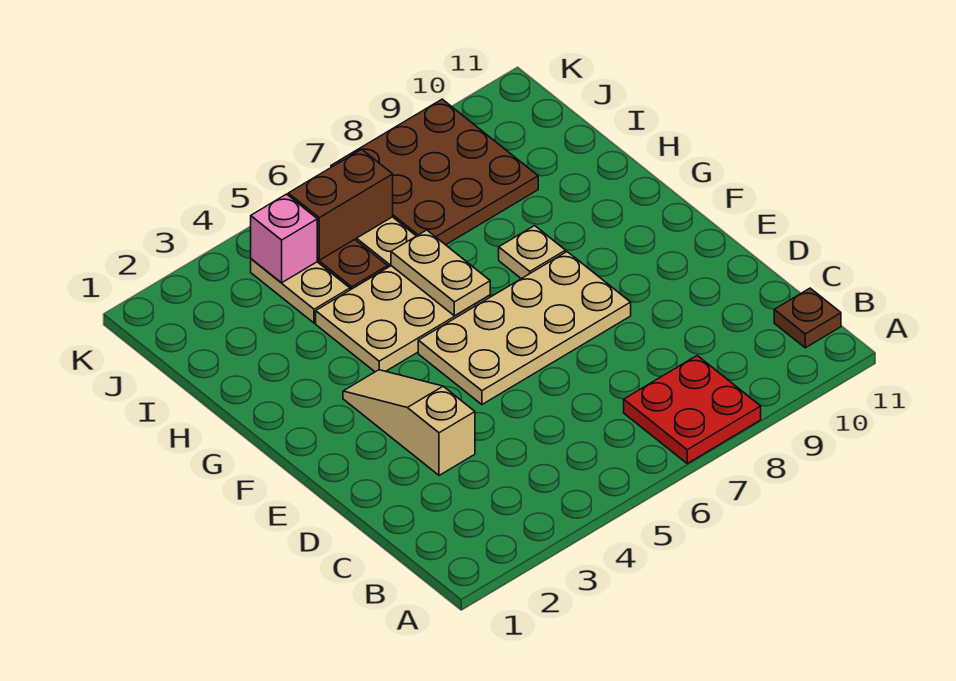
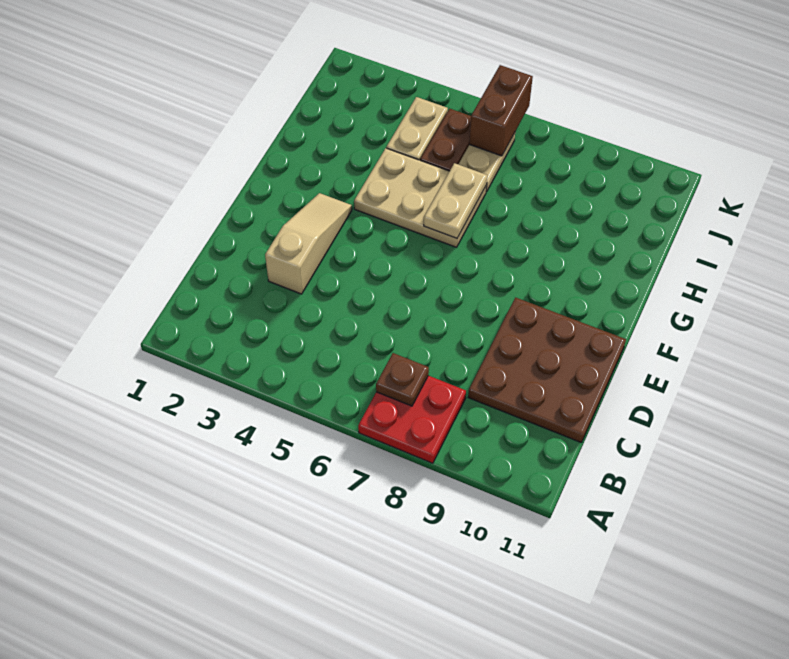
brown 1x1 plate [774,288,841,348] -> brown 1x1 plate moved to [376,353,429,406]
tan 2x4 plate [418,252,631,405] -> none
tan 1x1 plate [499,226,566,279] -> none
brown 3x3 plate [331,99,538,245] -> brown 3x3 plate moved to [468,298,626,443]
pink 1x1 brick [251,194,317,283] -> none
brown 1x2 brick [288,149,393,260] -> brown 1x2 brick turned to [469,65,533,156]

